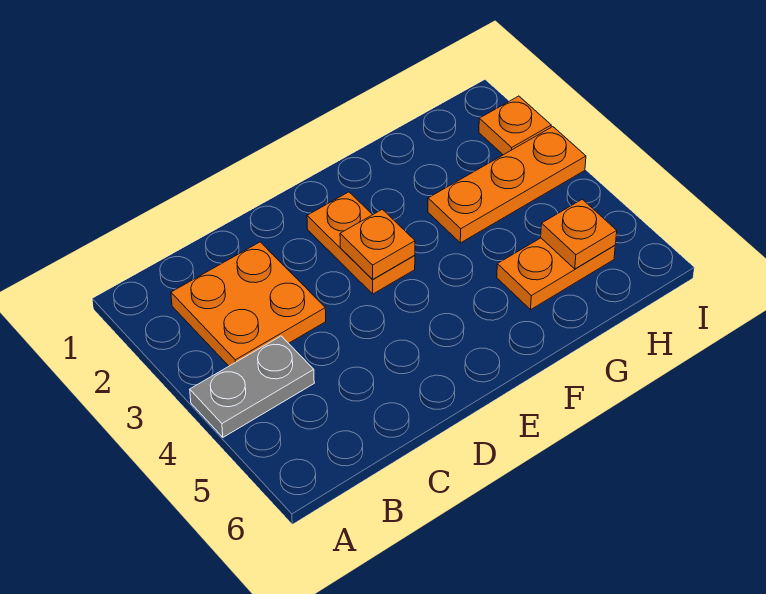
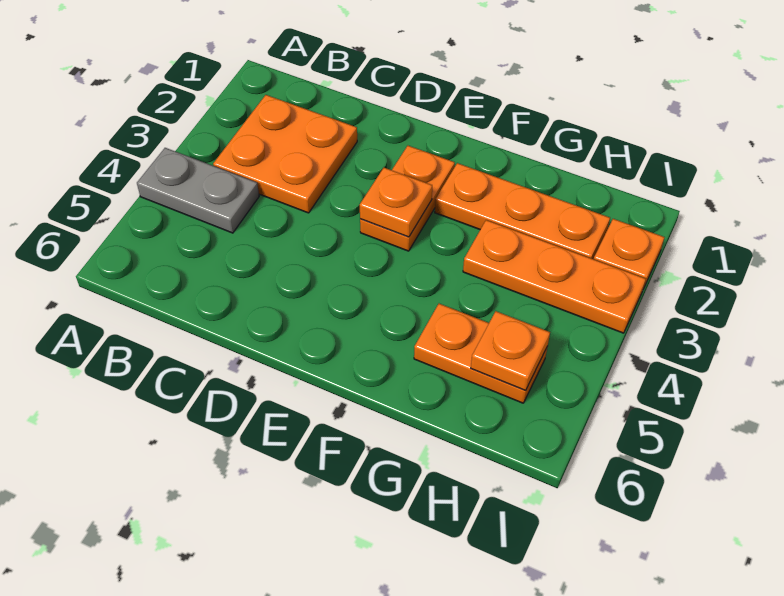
none -> orange 1x3 plate [435,163,610,259]

